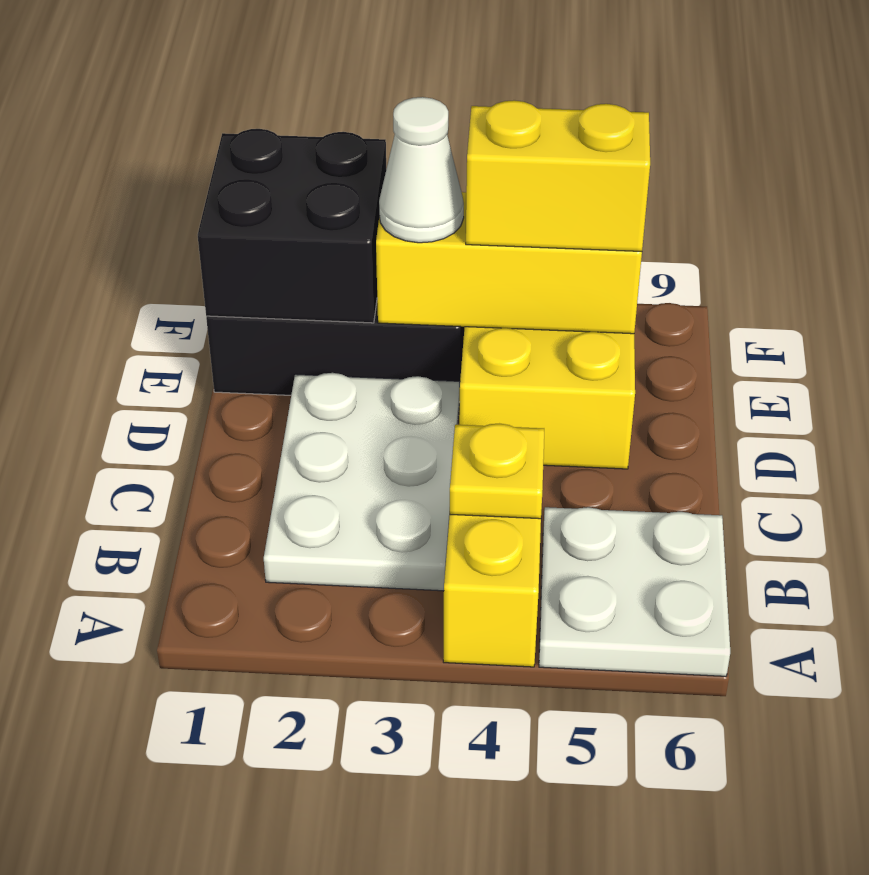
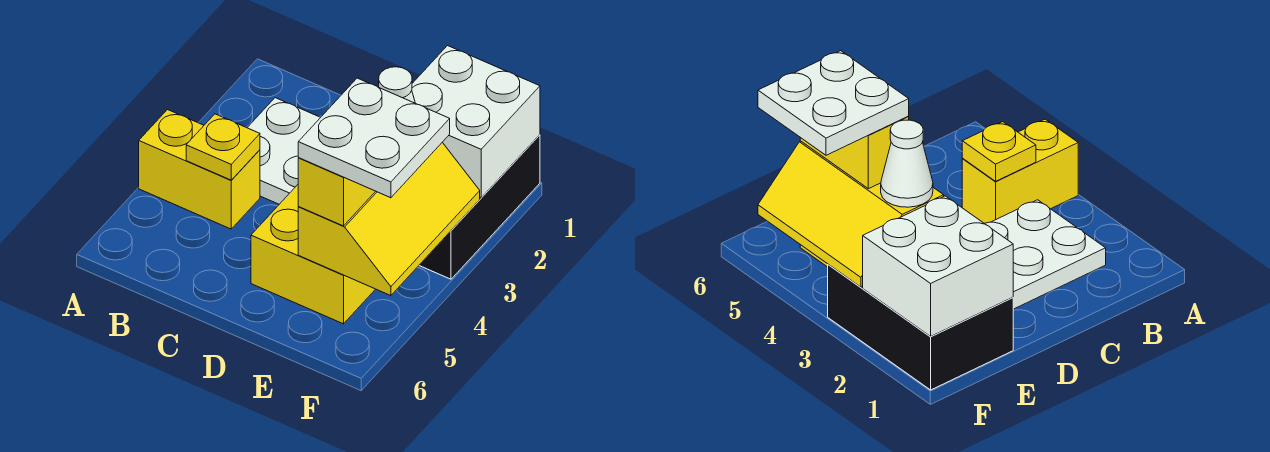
white 2x2 plate [539,507,730,676] -> white 2x2 plate moved to [298,78,450,198]
black 2x2 brick [198,129,386,323] -> white 2x2 brick [412,46,540,198]

